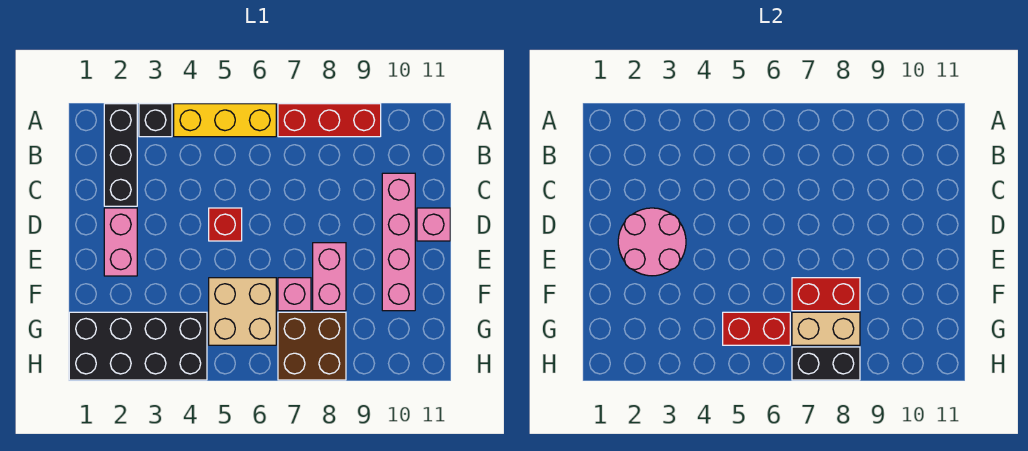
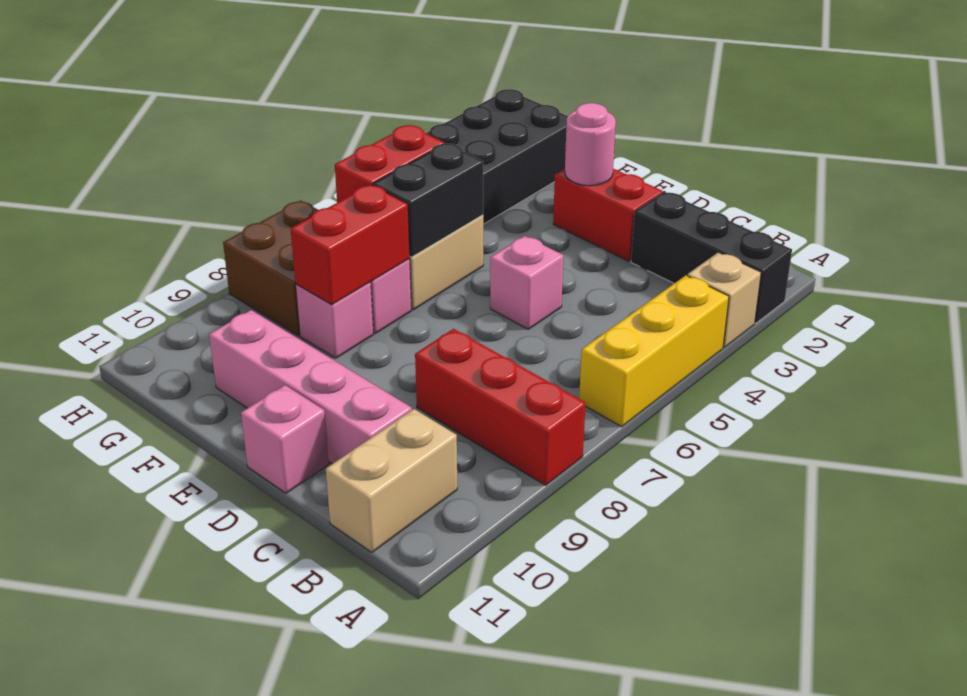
black 1x1 brick [139,104,172,137] -> tan 1x1 brick [687,252,761,347]
red 1x3 brick [278,104,381,137] -> red 1x3 brick turned to [415,329,585,485]
pink 1x2 brick [104,208,137,276] -> red 1x2 brick [553,168,663,261]
pink 2x2 round brick [618,208,686,276] -> pink 1x1 round brick [565,103,616,186]
red 1x1 brick [209,208,242,241] -> pink 1x1 brick [490,236,563,329]
pink 1x2 brick [313,243,346,311] -> pink 1x1 brick [296,282,373,358]
tan 1x2 brick [792,312,860,345] -> tan 1x2 brick moved to [326,409,457,552]
black 1x2 brick [792,347,860,380] -> black 1x2 brick moved to [372,143,483,257]

